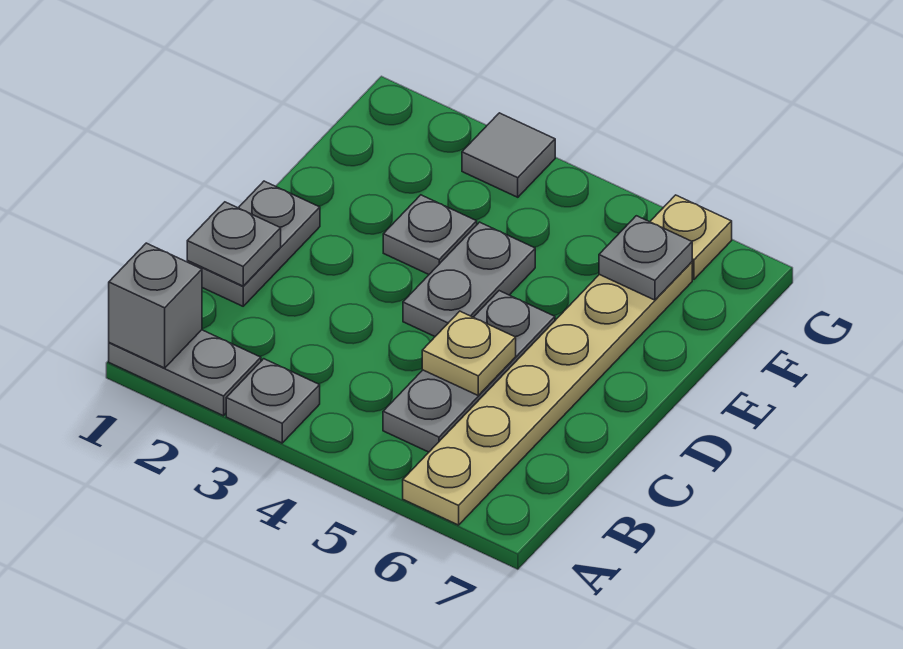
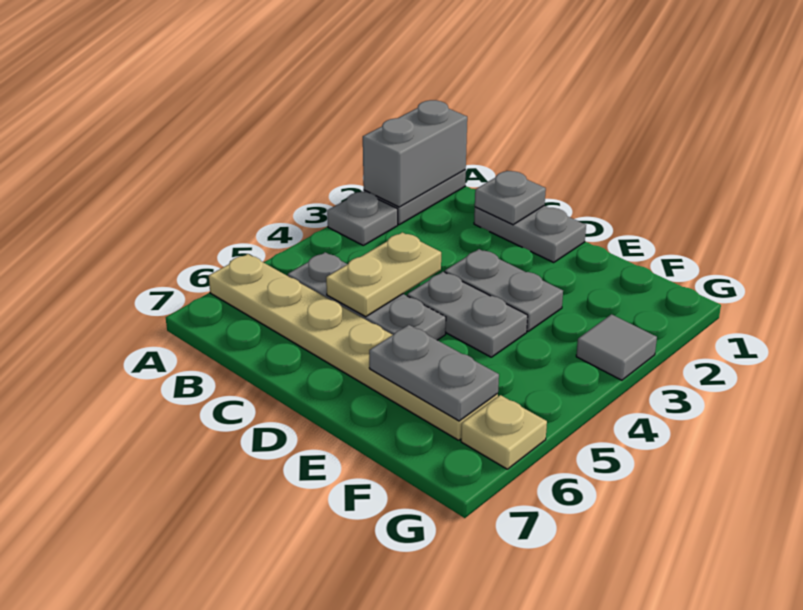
grey 1x1 brick [109,243,202,368] -> grey 1x2 brick [363,100,467,207]
tan 1x1 plate [422,311,516,395] -> tan 1x2 plate [326,232,441,317]
grey 1x1 plate [383,195,477,274] -> grey 1x2 plate [445,249,563,331]
grey 1x1 plate [599,216,692,300] -> grey 1x2 plate [369,325,499,421]

